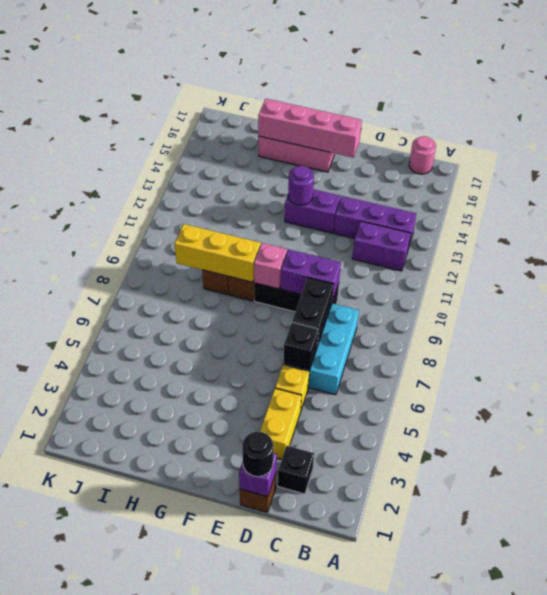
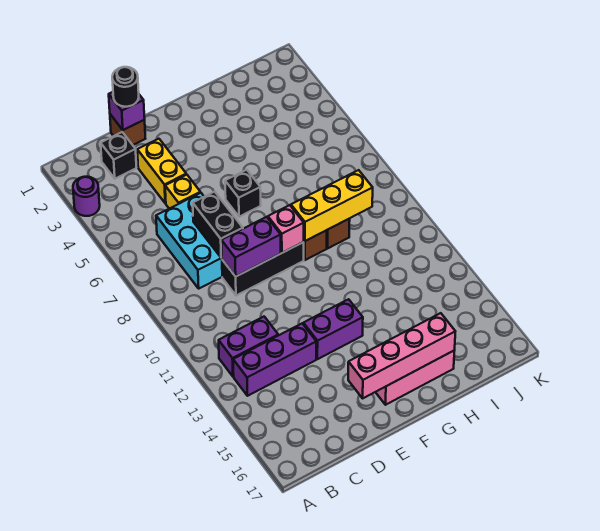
pink 1x1 round brick [409,136,436,174] -> none
black 1x1 brick [283,322,318,370] -> black 1x1 brick moved to [225,170,261,217]
purple 1x1 round brick [288,166,314,205] -> purple 1x1 round brick moved to [73,177,100,216]

